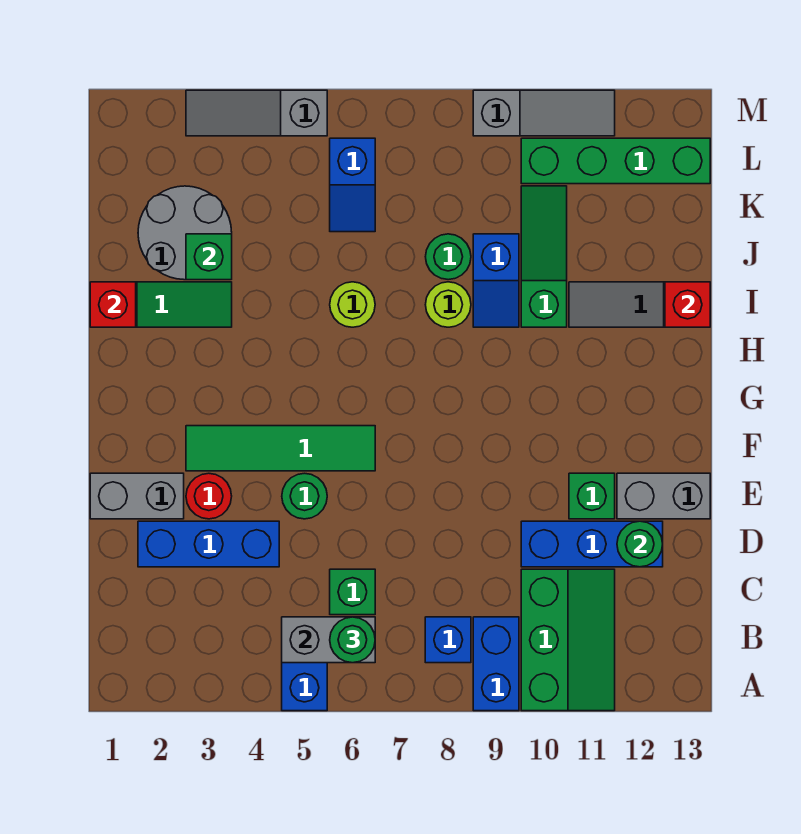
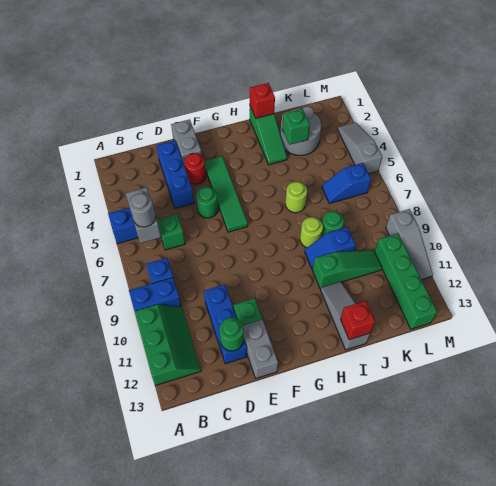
green 2x3 slope [521,569,615,711] -> green 2x3 slope turned to [134,304,201,385]
green 1x1 round brick [330,617,375,663] -> grey 1x1 round brick [129,193,156,227]

